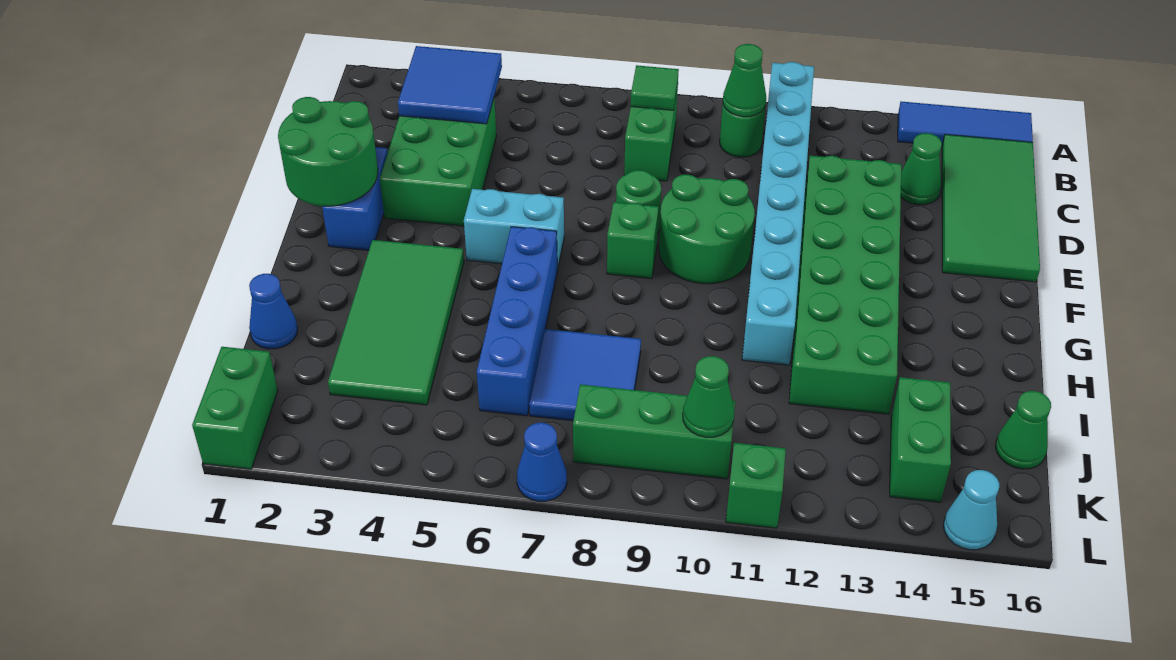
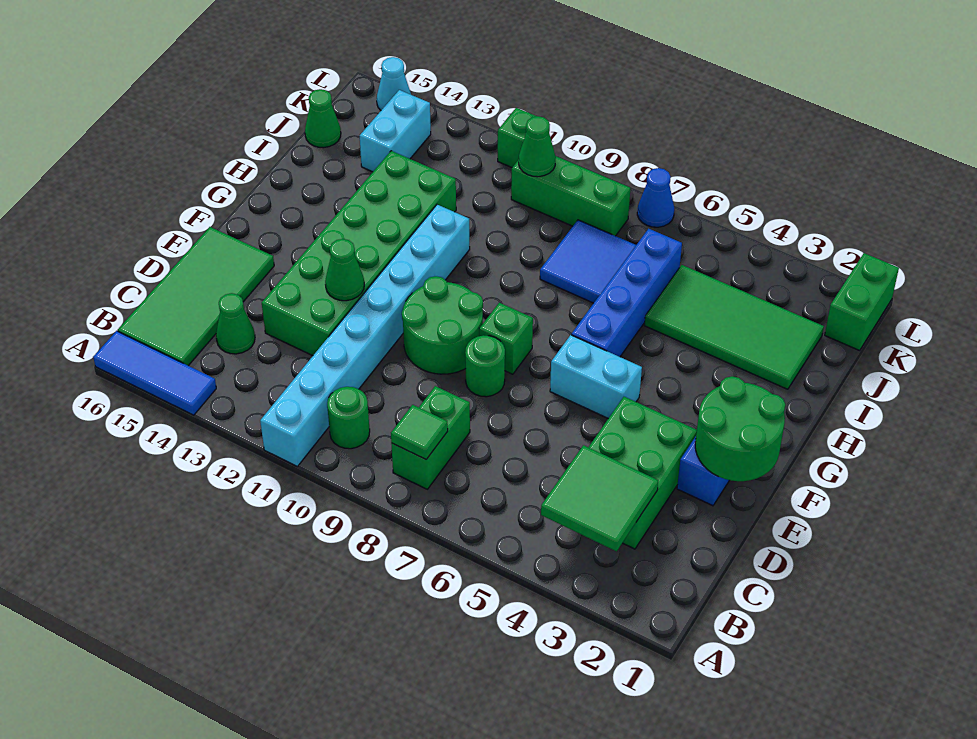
blue 2x2 tile [398,46,502,124] -> green 2x2 tile [541,445,658,551]
green 1x1 cone [723,44,766,117] -> green 1x1 cone moved to [325,239,364,301]
green 2x4 tile [328,240,464,405] -> green 2x4 tile turned to [644,265,824,389]
blue 1x1 cone [249,274,298,349] -> none
green 1x2 brick [890,377,951,502] -> cyan 1x2 brick [360,90,431,172]

